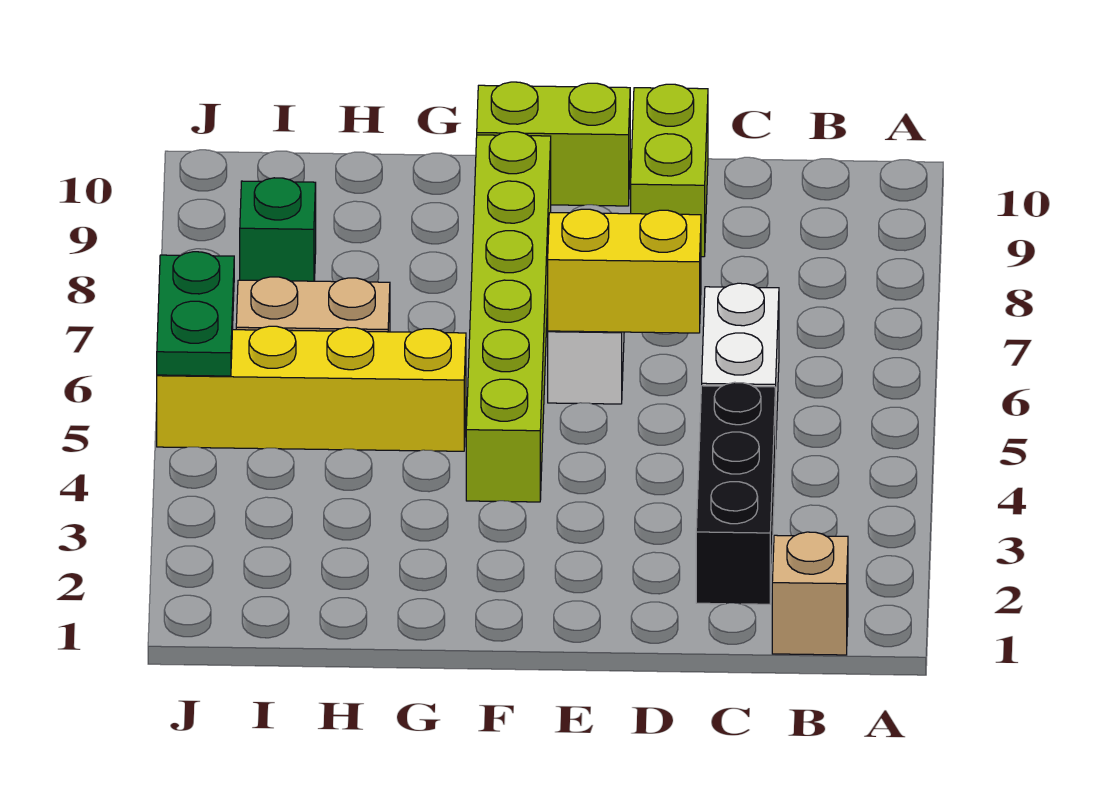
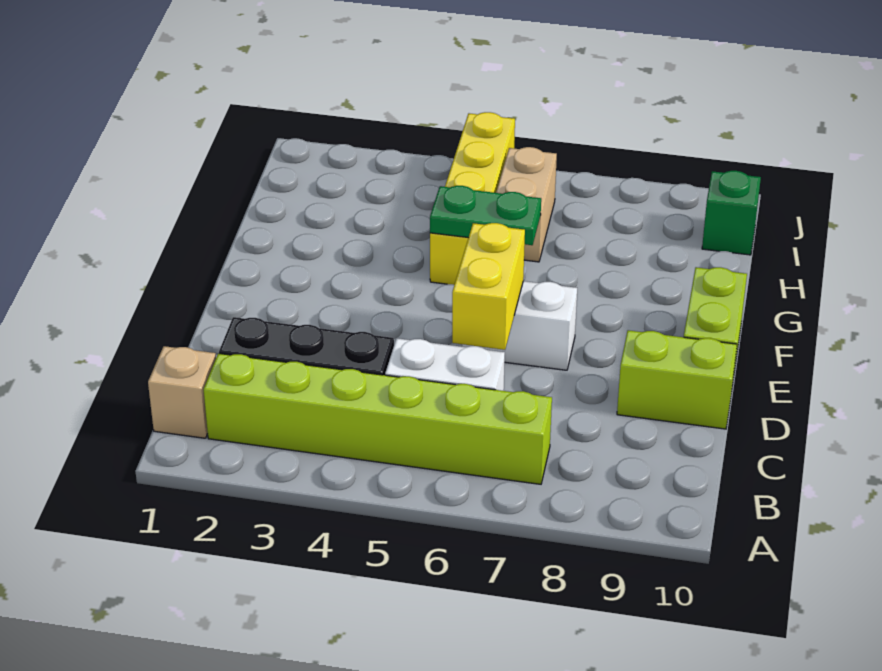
lime 1x6 brick [466,132,551,502] -> lime 1x6 brick moved to [204,353,552,484]
green 1x1 brick [240,178,316,281] -> green 1x1 brick moved to [702,171,761,255]
green 1x2 plate [157,252,234,376] -> green 1x2 plate moved to [430,186,541,245]

